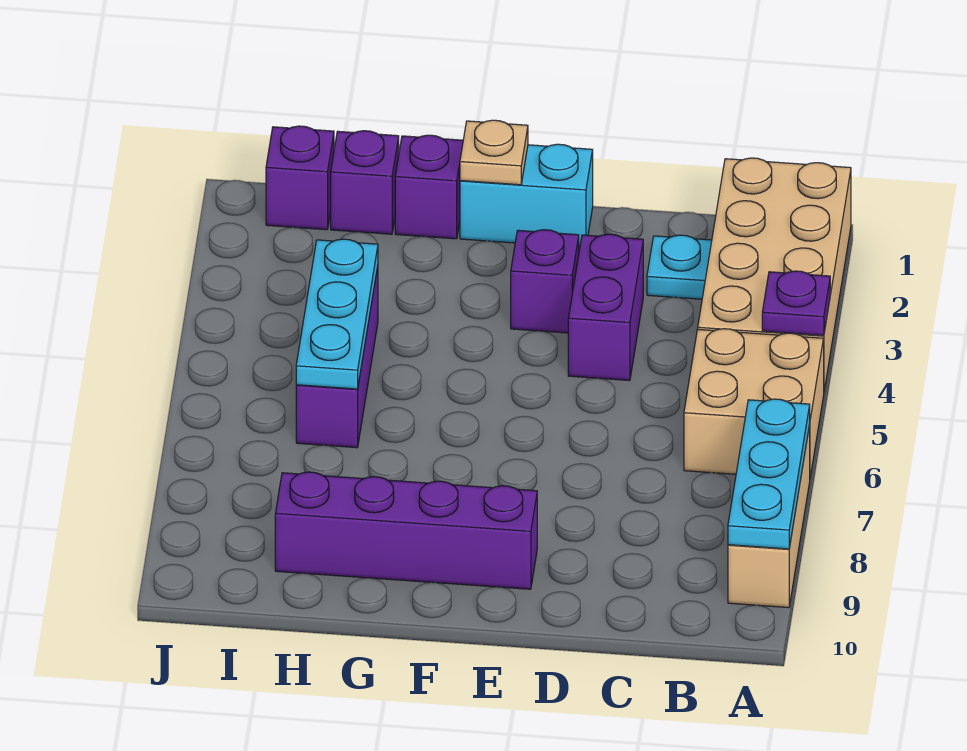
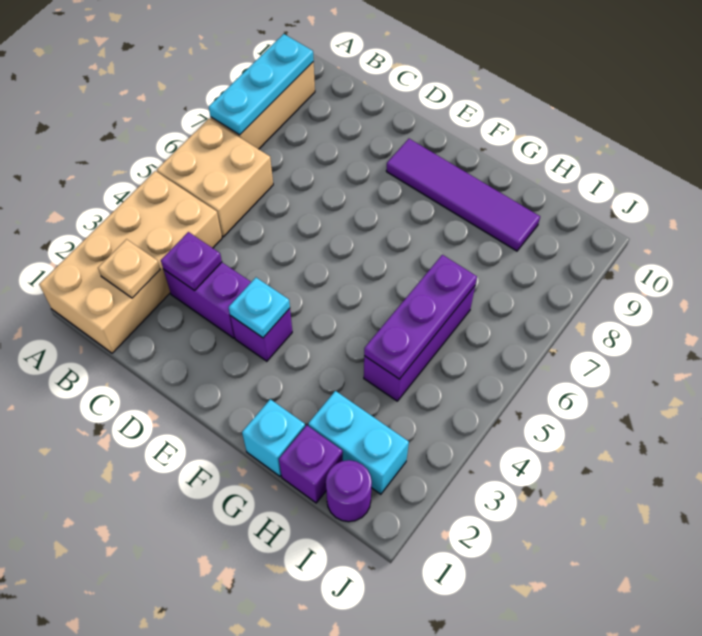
purple 1x1 plate [762,271,830,336] -> purple 1x1 plate moved to [161,232,222,291]
cyan 1x1 plate [647,235,712,299] -> cyan 1x1 plate moved to [229,278,290,338]
purple 1x2 brick [568,234,643,381] -> purple 1x2 brick turned to [164,262,251,338]
cyan 1x2 brick [460,144,593,247] -> cyan 1x2 brick moved to [308,391,409,494]
purple 1x4 brick [275,472,537,589] -> purple 1x4 tile [386,139,540,251]
tan 1x1 plate [460,120,528,185] -> tan 1x1 plate moved to [98,239,160,298]
purple 1x1 brick [395,135,463,239] -> cyan 1x1 brick [242,399,305,476]
cyan 1x3 plate [296,239,378,389] -> purple 1x3 plate [364,255,477,379]
purple 1x1 brick [266,126,334,230] -> purple 1x1 round brick [326,460,372,522]

